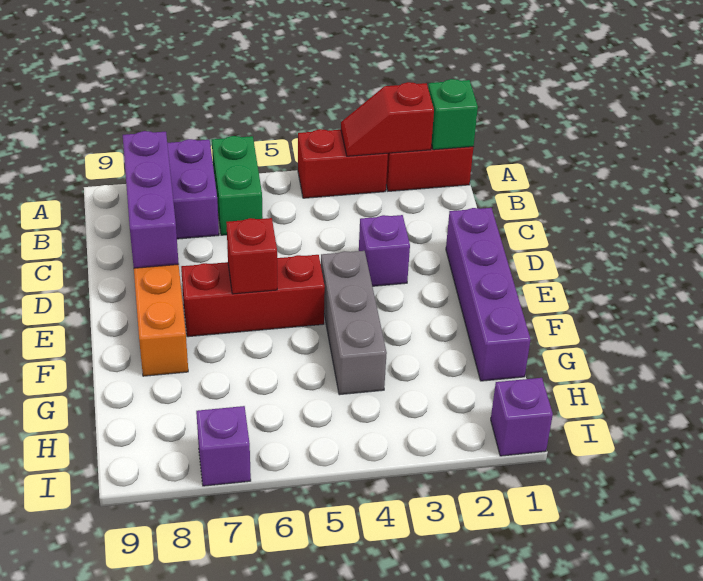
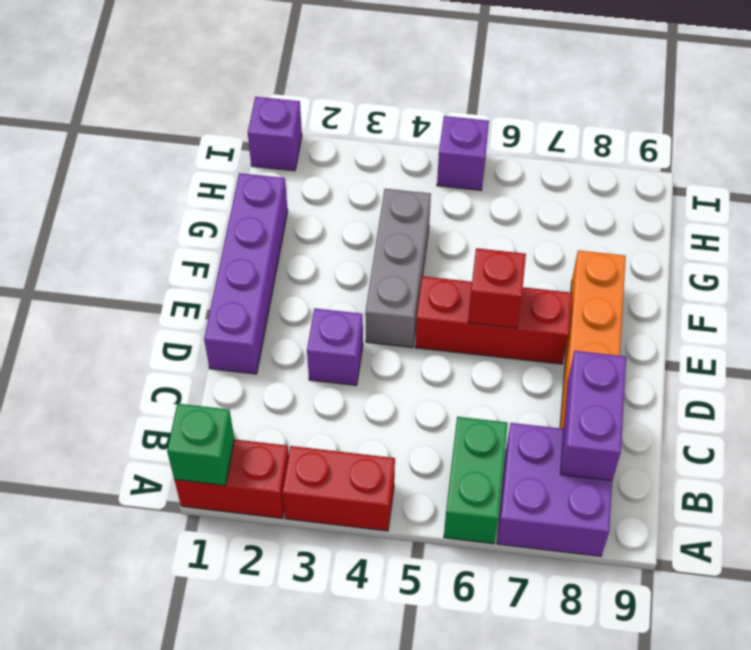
red 1x2 slope [341,82,434,156] -> none
purple 1x3 brick [123,131,179,268] -> purple 1x2 brick [561,351,626,481]
purple 1x1 brick [196,406,251,486] -> purple 1x1 brick moved to [437,116,489,190]

